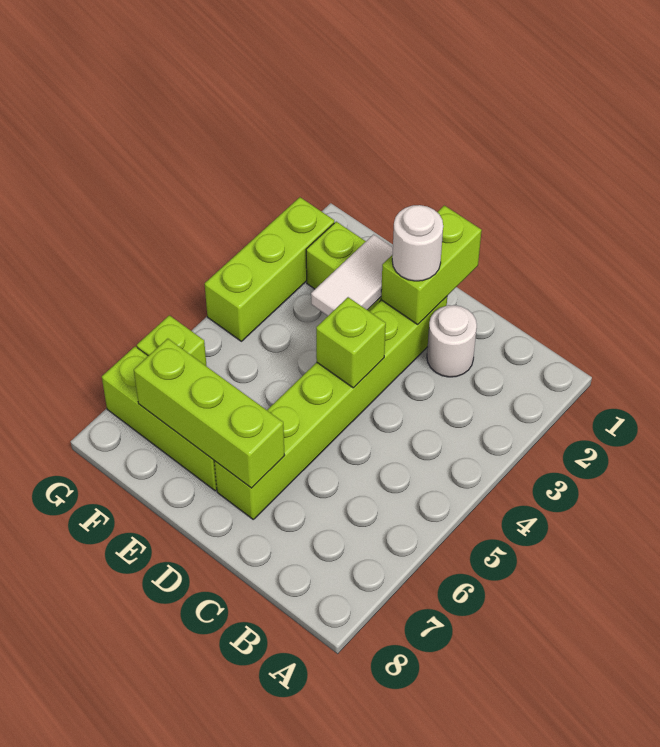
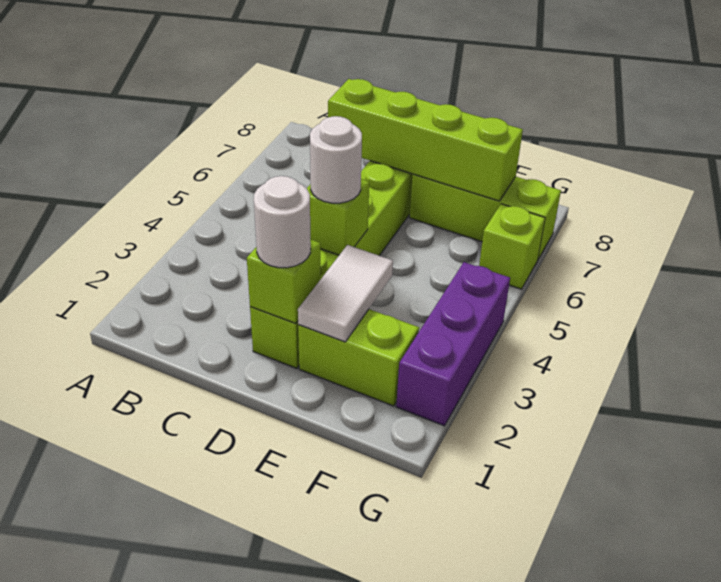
white 1x1 round brick [427,305,477,377] -> white 1x1 round brick moved to [310,116,362,203]
lime 1x2 brick [381,206,482,324] -> lime 1x1 brick [247,239,320,323]
lime 1x3 brick [134,339,285,488] -> lime 1x4 brick [328,79,523,201]
lime 1x3 brick [205,197,334,341] -> purple 1x3 brick [396,262,510,426]

